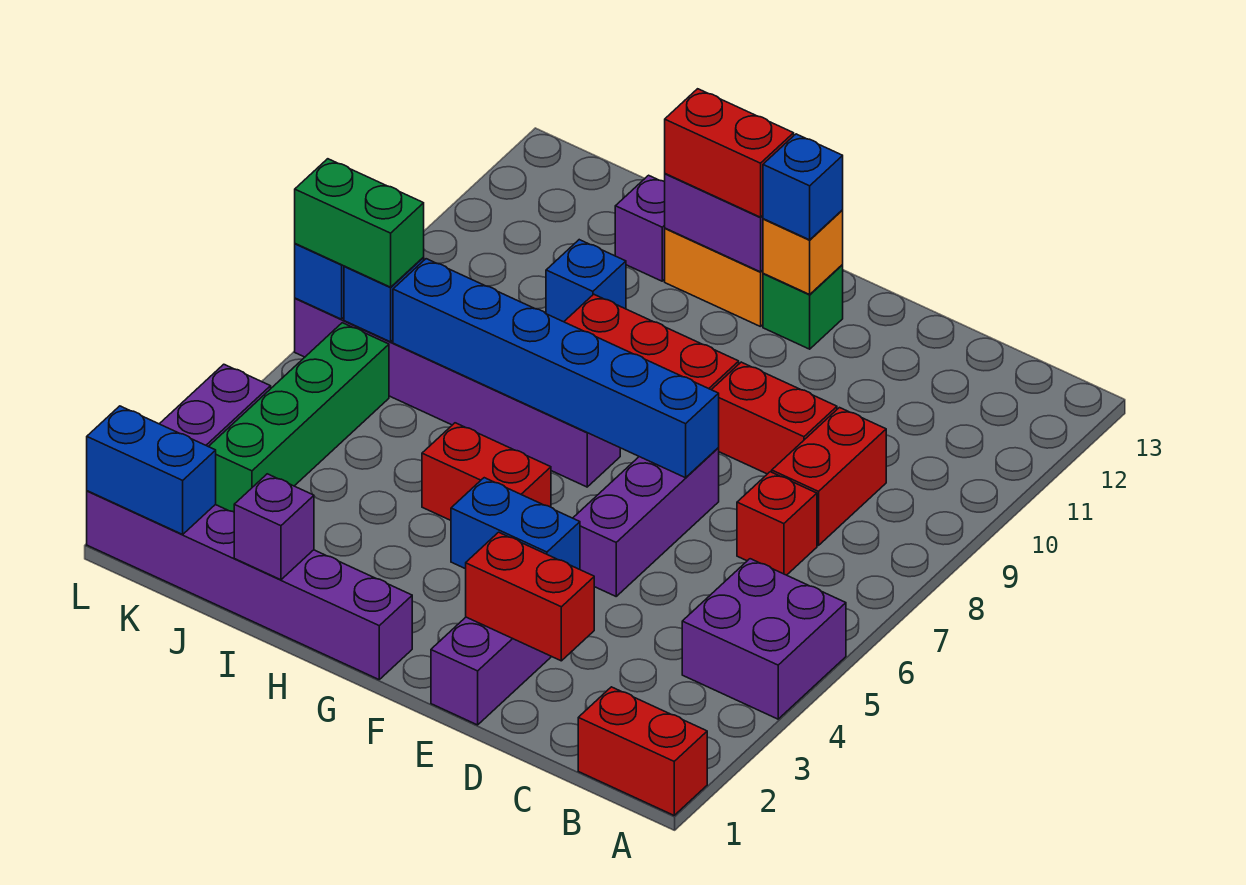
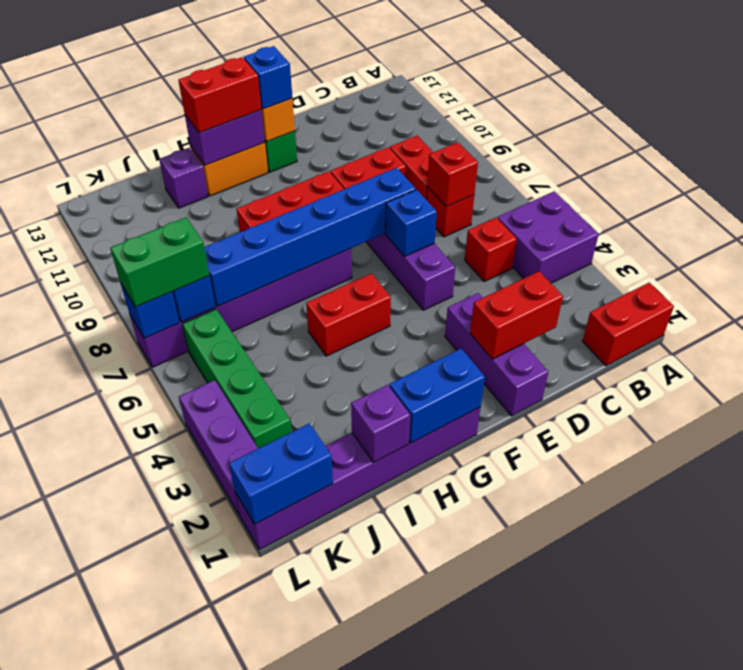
none -> red 1x1 brick [465,217,517,281]
none -> red 1x1 brick [427,143,478,207]
blue 1x2 brick [451,478,580,569] -> blue 1x2 brick moved to [389,349,485,443]
blue 1x1 brick [546,240,626,322] -> blue 1x1 brick moved to [386,190,437,257]

